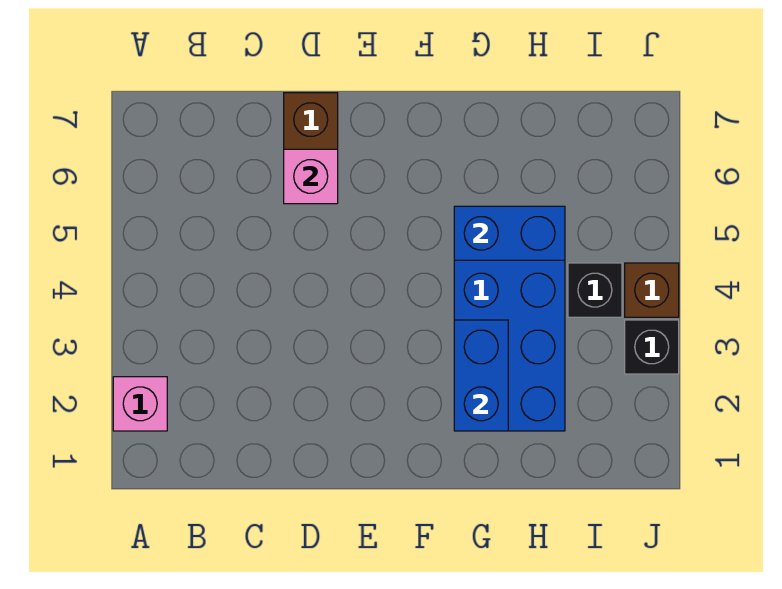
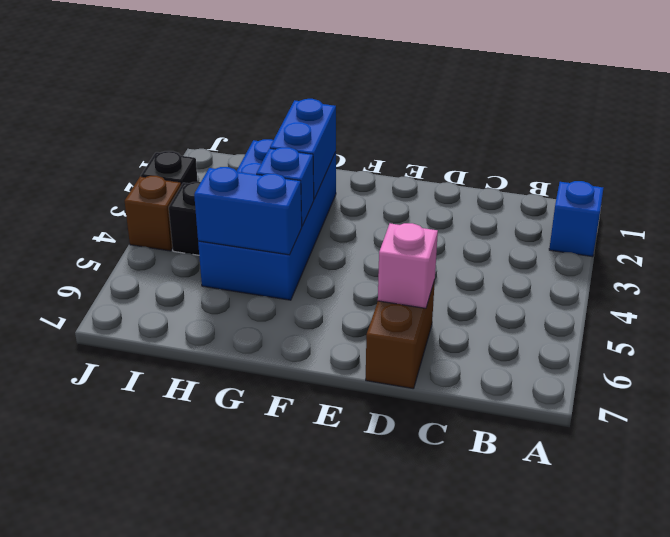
pink 1x1 brick [113,377,167,431] -> blue 1x1 brick [549,181,603,257]
none -> blue 1x1 brick [256,147,314,226]

